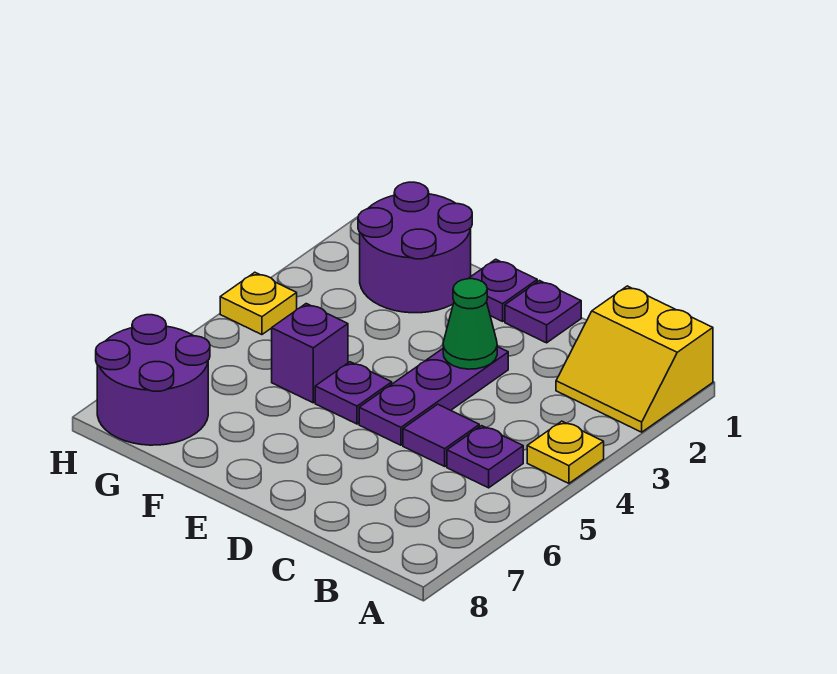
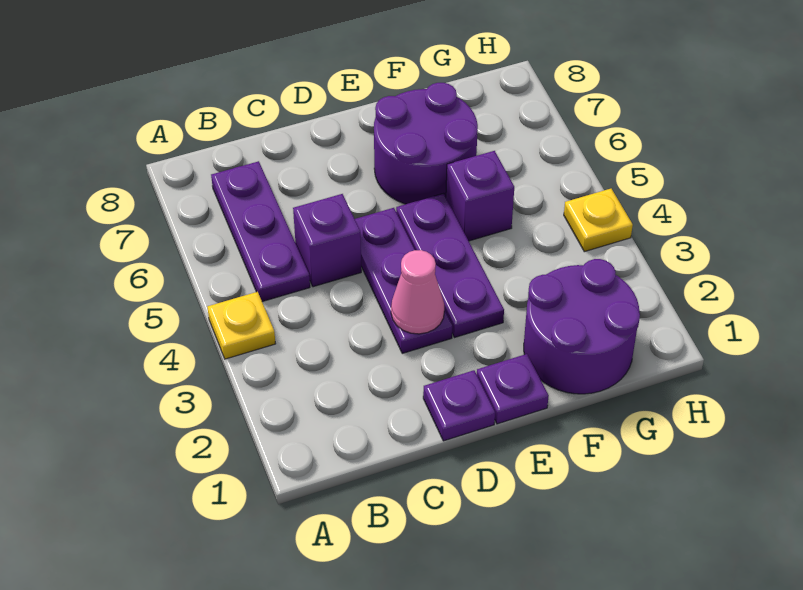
yellow 2x2 slope [556,286,713,432] -> none
purple 1x1 plate [447,426,523,488] -> purple 1x3 plate [211,161,310,302]
purple 1x1 tile [403,404,479,466] -> purple 1x1 brick [293,194,361,287]
green 1x1 cone [443,279,497,369] -> pink 1x1 cone [391,250,444,334]
purple 1x1 plate [315,362,392,424] -> purple 1x3 plate [396,193,504,338]
purple 2x2 round brick [96,315,210,445] -> purple 2x2 round brick moved to [374,83,478,204]

